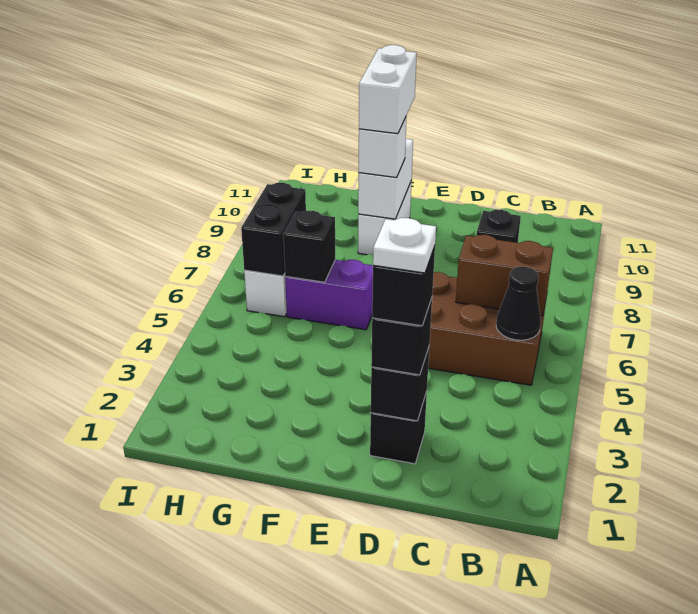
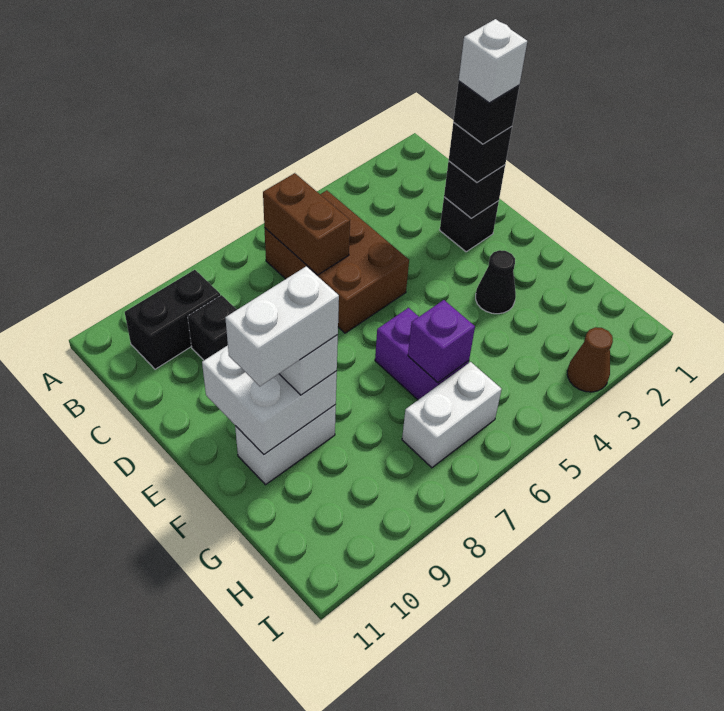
black 1x1 cone [496,267,541,340] -> black 1x1 cone moved to [476,250,516,314]
white 1x1 plate [373,218,436,273] -> white 1x1 brick [459,19,527,103]
white 1x2 brick [358,139,413,219] -> white 2x2 brick [202,345,337,454]
black 1x1 brick [283,211,335,282] -> purple 1x1 brick [408,300,475,382]
black 1x2 brick [241,183,306,276] -> black 1x2 brick moved to [125,270,220,369]
none -> brown 1x1 cone [567,327,613,392]

